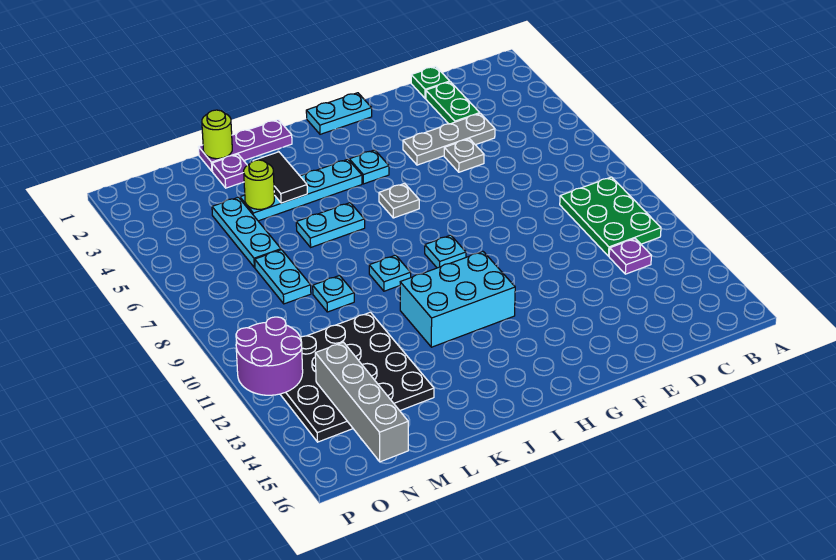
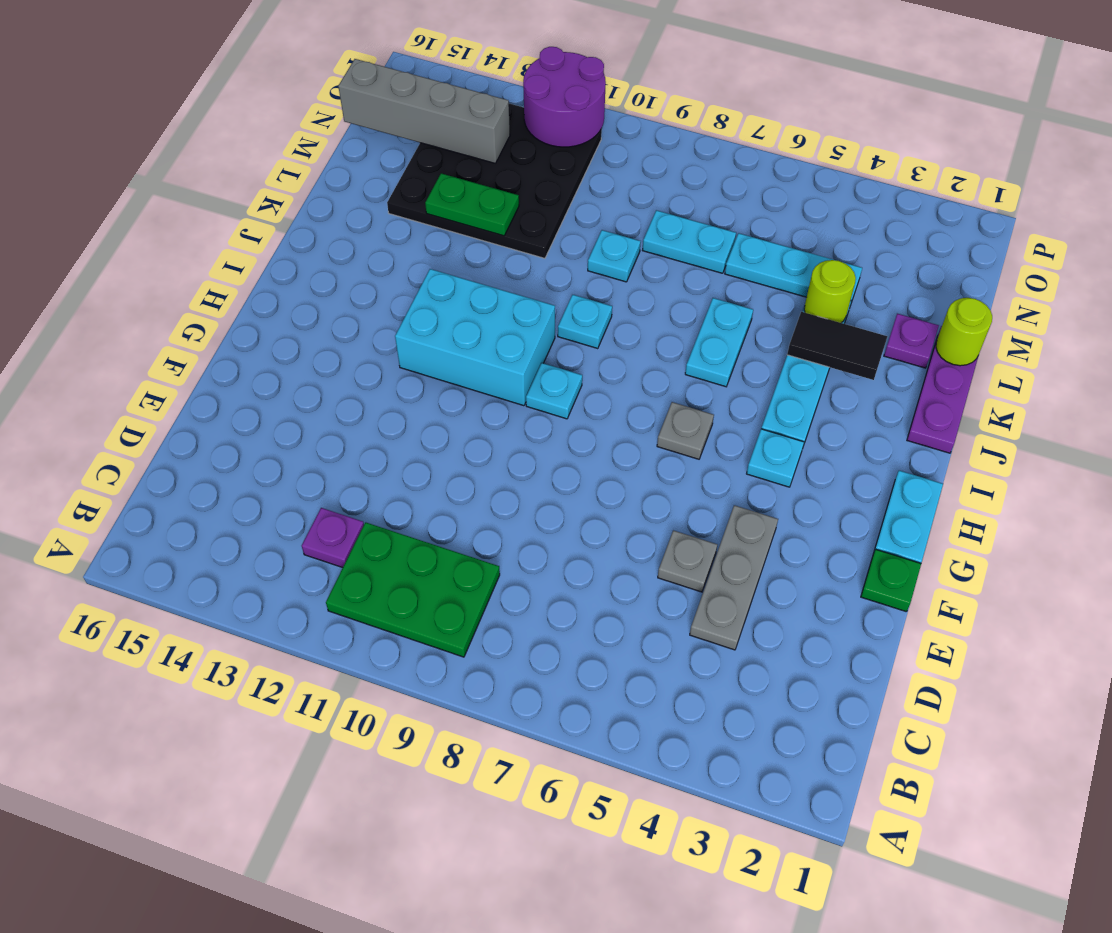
green 1x1 plate [411,66,450,99] -> green 1x1 plate moved to [861,549,921,612]
green 1x2 plate [426,82,480,124] -> green 1x2 plate moved to [425,173,519,236]
cyan 2x3 brick [400,251,515,347] -> cyan 2x3 brick turned to [395,269,555,406]

